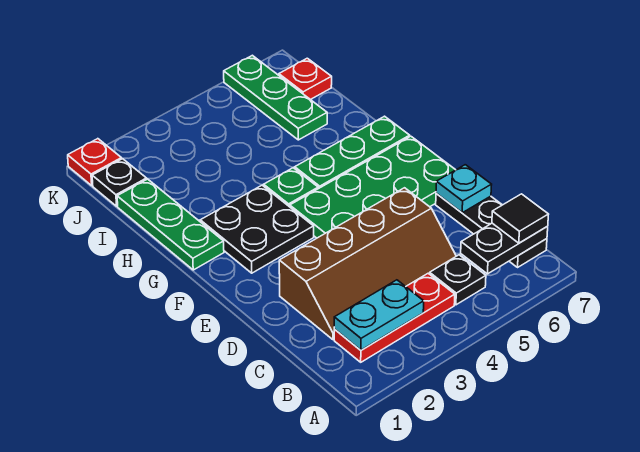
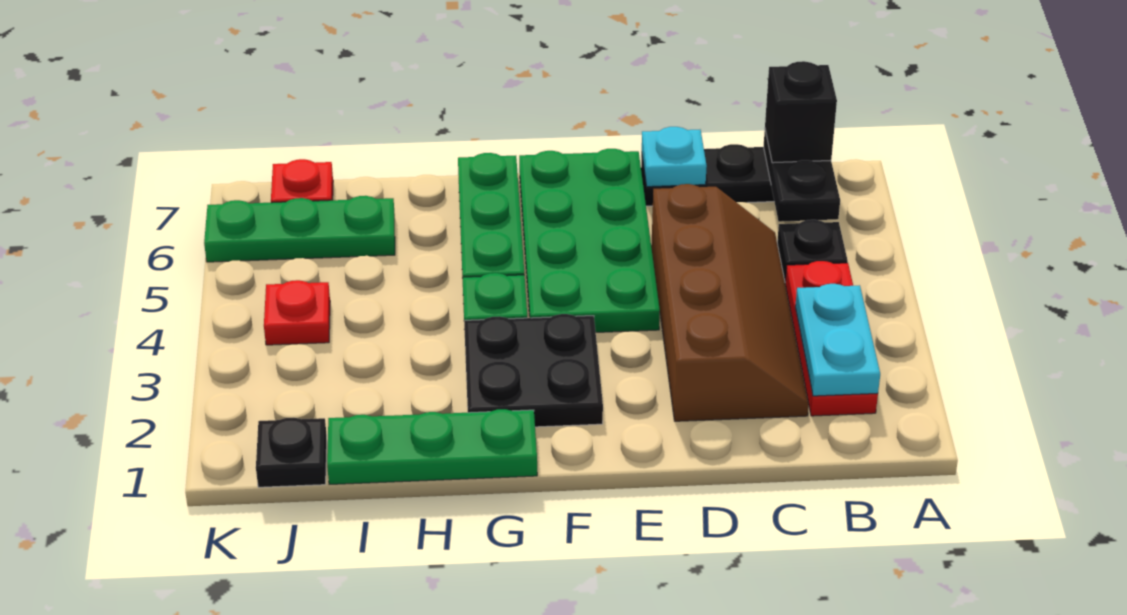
black 1x1 tile [492,194,549,243] -> black 1x1 brick [765,61,837,163]
red 1x1 plate [68,139,122,186] -> red 1x1 plate moved to [264,280,330,345]

